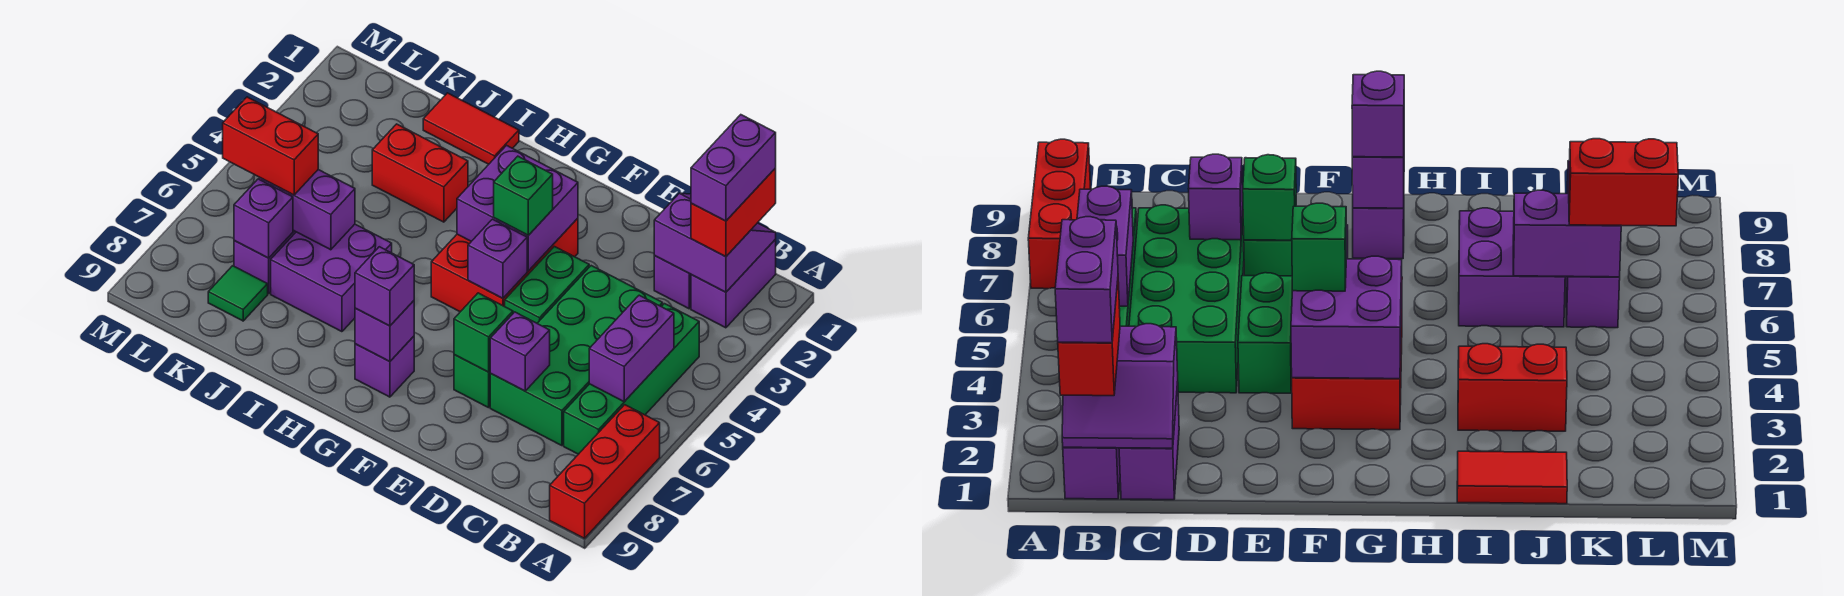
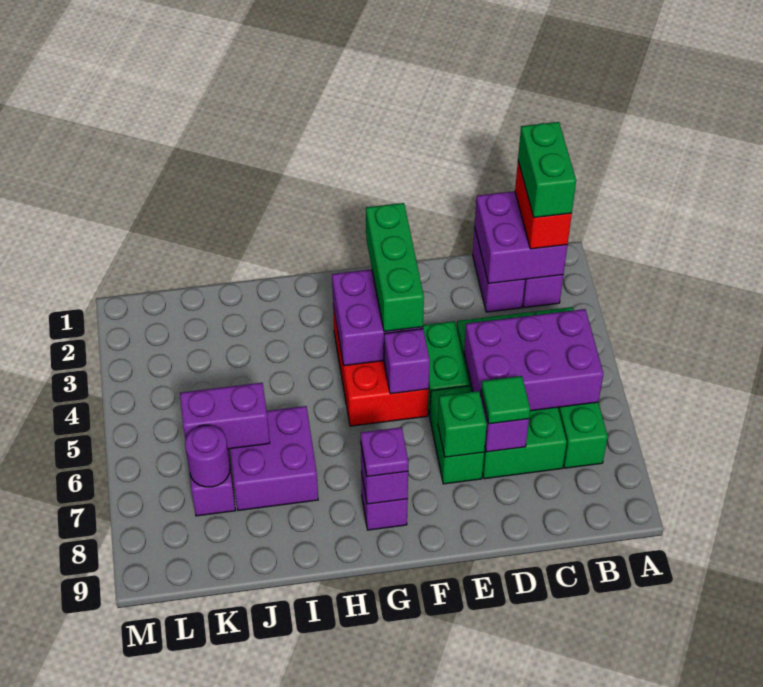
red 1x3 brick [550,405,660,539] -> none
purple 2x2 slope [654,193,776,292] -> purple 2x2 brick [475,191,567,284]
purple 1x2 brick [691,115,776,221] -> green 1x2 brick [518,122,576,218]
purple 1x2 brick [589,295,674,402] -> purple 2x3 brick [464,309,603,411]
green 1x1 brick [454,355,491,408] -> green 1x2 brick [430,386,484,484]
green 1x1 brick [494,156,553,235] -> green 1x3 brick [366,203,424,332]
purple 1x1 brick [355,247,414,326] -> purple 1x1 plate [361,427,408,477]
red 1x2 tile [423,93,519,164] -> none
red 1x2 brick [372,124,468,222] -> none
red 1x2 brick [223,97,318,195] -> none
purple 1x1 brick [234,179,293,258] -> purple 1x1 round brick [185,425,230,487]
green 1x1 tile [208,266,268,321] -> green 1x1 tile moved to [481,376,530,424]

